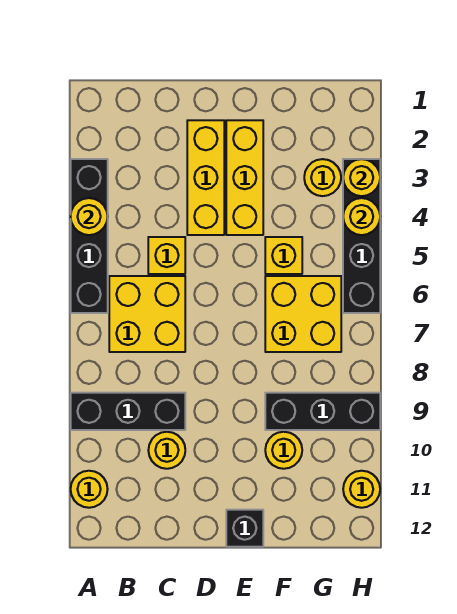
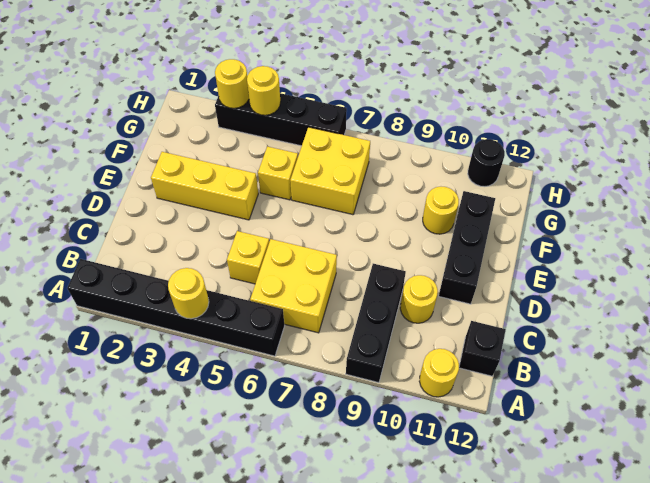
black 1x4 brick [71,159,108,313] -> black 1x6 brick [67,259,285,356]
yellow 1x3 brick [187,120,224,235] -> none
black 1x1 brick [226,510,263,547] -> black 1x1 brick moved to [459,321,506,376]
black 1x3 brick [265,393,380,430] -> black 1x3 brick moved to [439,191,495,304]
yellow 1x1 round brick [304,159,341,196] -> none
yellow 1x1 round brick [343,471,380,508] -> black 1x1 round brick [468,139,505,187]

